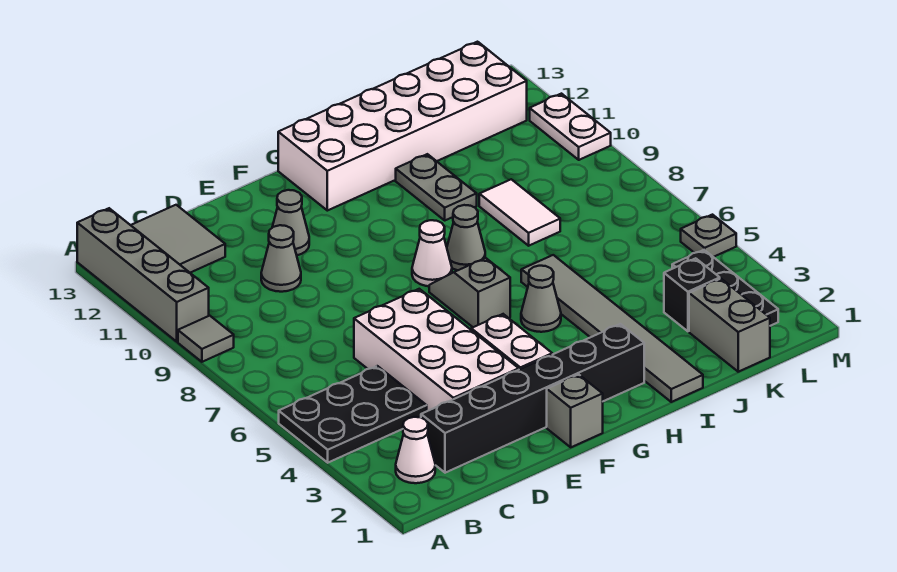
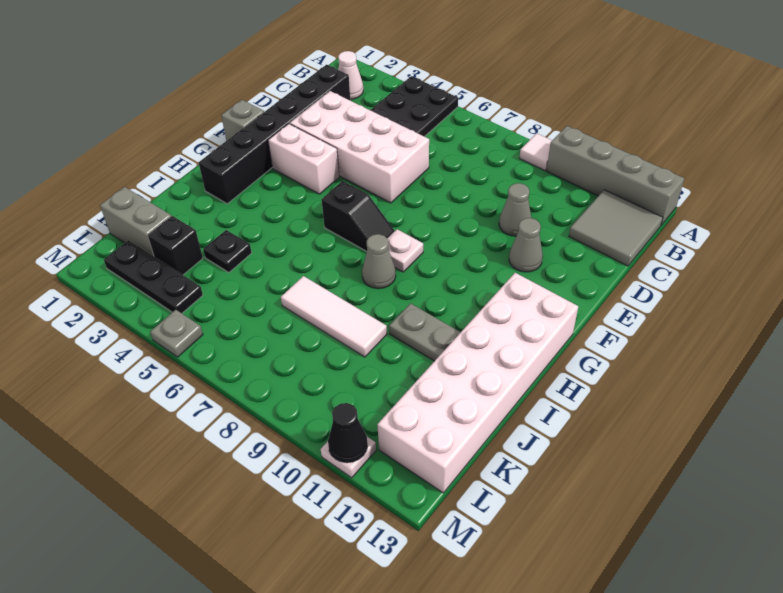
grey 1x1 tile [178,316,234,362] -> white 1x1 tile [519,133,552,171]
grey 1x2 slope [429,258,510,327] -> black 1x2 slope [321,181,394,251]
white 1x1 cone [412,220,452,286] -> white 1x1 plate [387,229,423,272]
grey 1x1 cone [521,266,561,332] -> none
grey 1x6 tile [521,255,703,402] -> none
none -> black 1x1 plate [203,230,252,272]
white 1x2 tile [479,179,560,246] -> white 1x3 tile [281,276,387,357]
white 1x2 plate [530,94,611,160] -> white 1x1 plate [321,437,376,478]
none -> black 1x1 cone [328,403,368,463]

